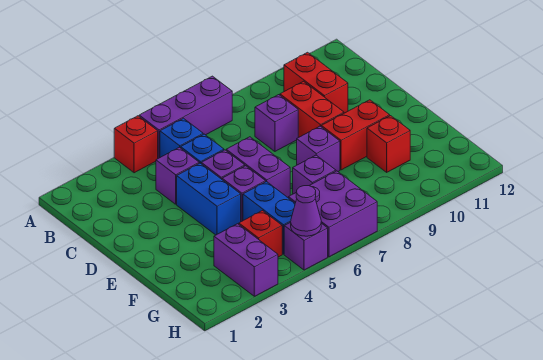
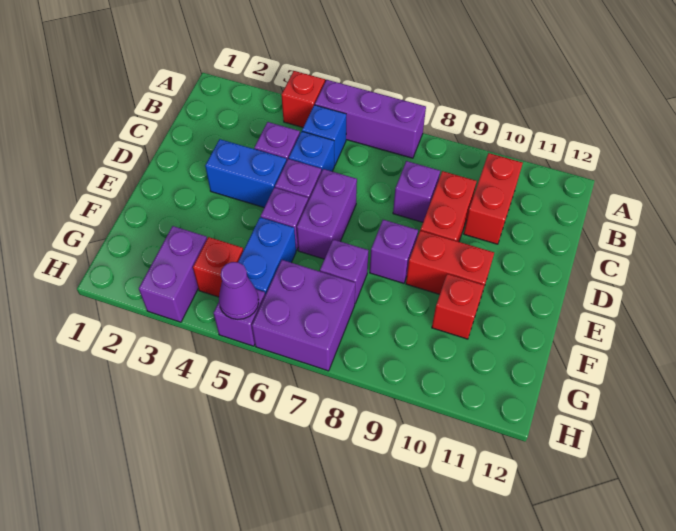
blue 1x2 brick [177,163,241,235] -> blue 1x2 brick turned to [205,139,287,207]

